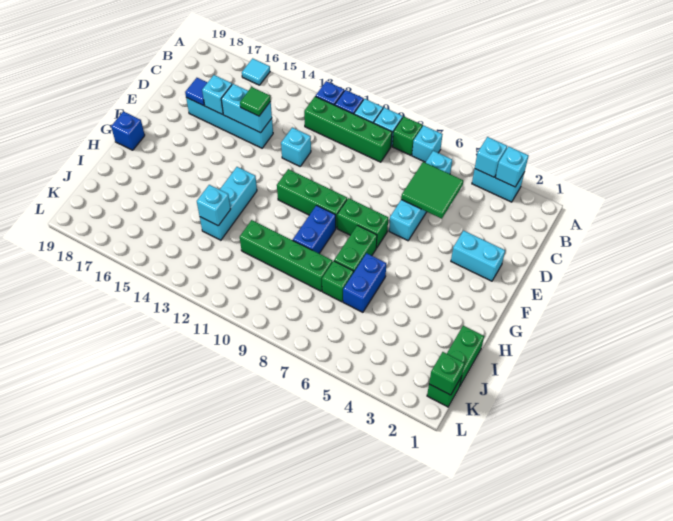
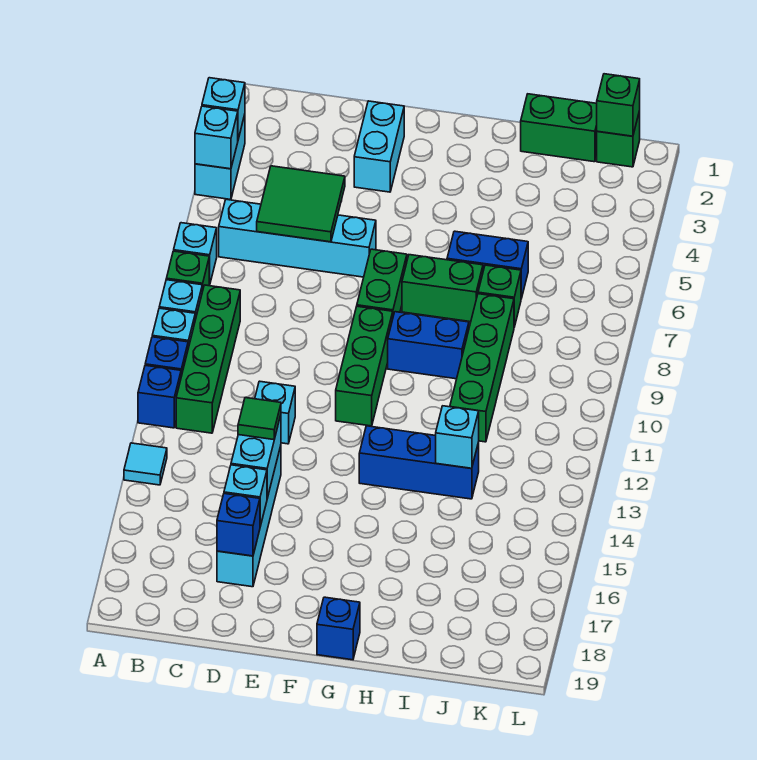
cyan 1x1 tile [242,58,270,85] -> cyan 1x1 tile moved to [124,443,167,485]
blue 1x1 tile [185,78,208,106] -> blue 1x1 brick [217,494,260,556]
cyan 1x3 brick [200,167,257,240] -> blue 1x3 brick [359,426,479,499]

